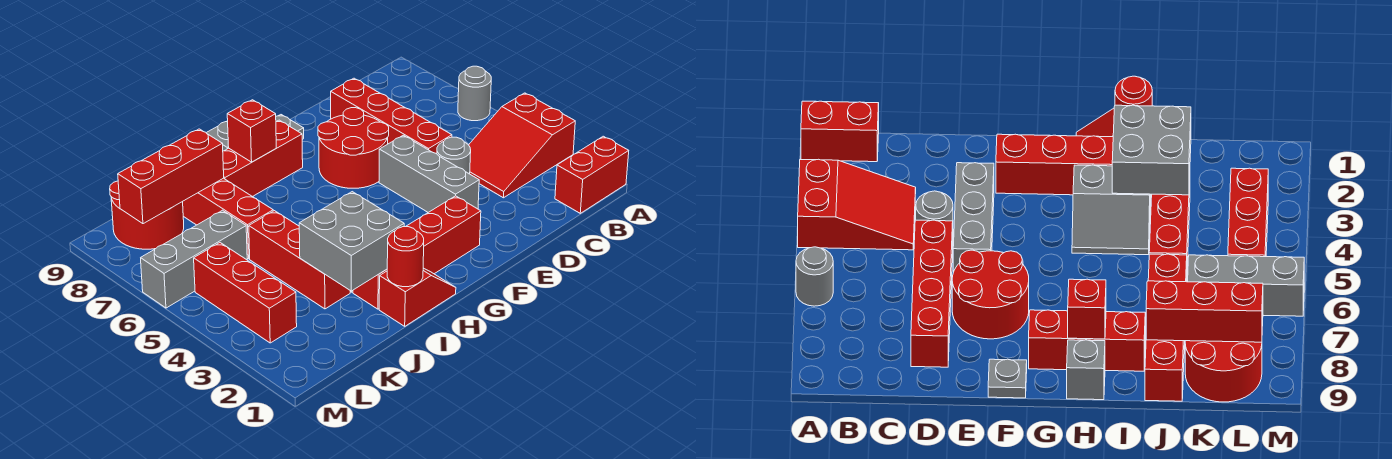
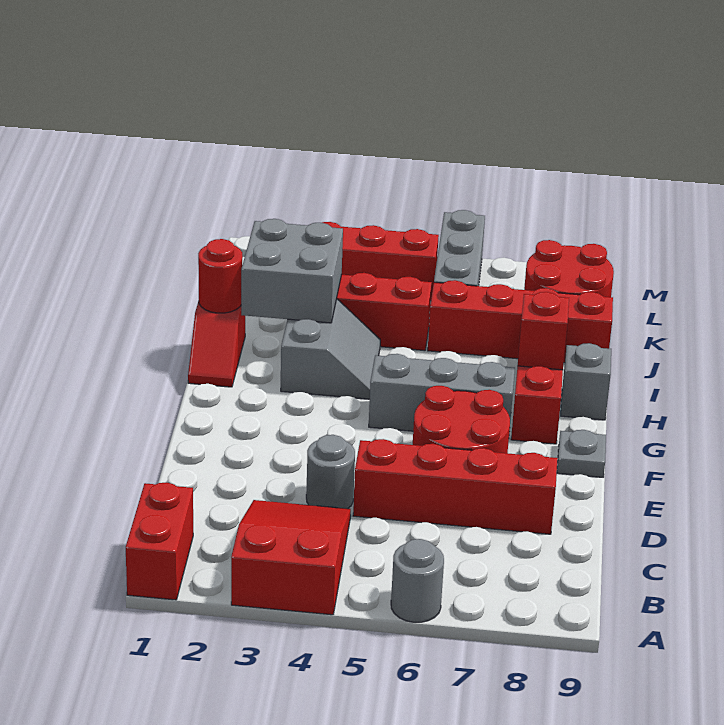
grey 1x3 brick [379,135,479,212] -> grey 1x3 brick moved to [369,354,515,431]
red 1x4 brick [353,196,481,309] -> none
red 1x3 brick [118,129,224,224] -> none

